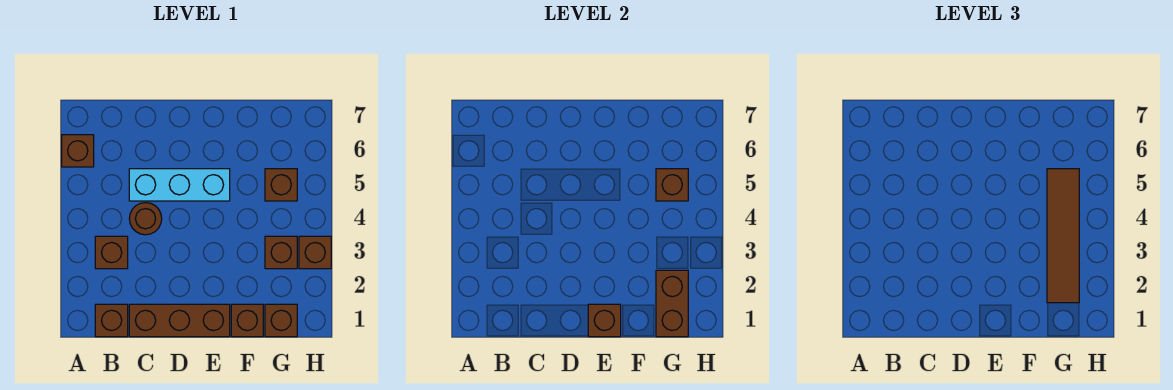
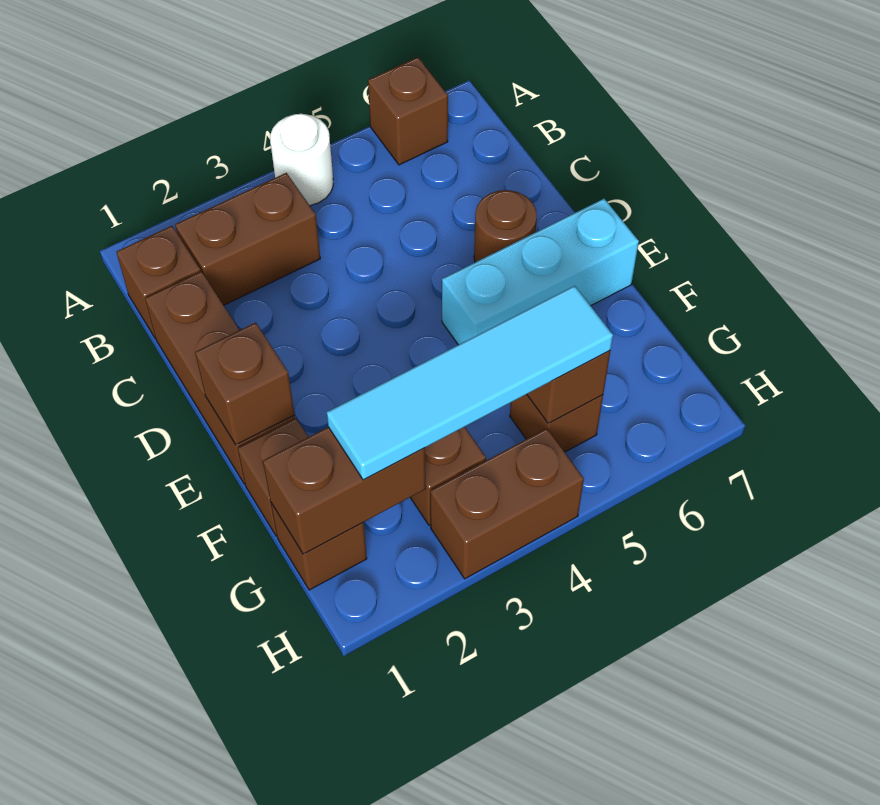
none -> white 1x1 round brick [270,114,333,206]
brown 1x1 brick [95,236,128,269] -> brown 1x2 brick [175,173,320,305]
brown 1x1 round brick [129,203,162,235] -> brown 1x1 round brick moved to [474,190,537,262]
cyan 1x3 brick [129,169,230,201] -> cyan 1x3 brick turned to [442,199,639,345]
brown 1x4 tile [1047,169,1079,303] -> cyan 1x4 tile [327,286,613,480]
brown 1x1 brick [299,236,331,269] -> brown 1x2 brick [430,428,584,579]

